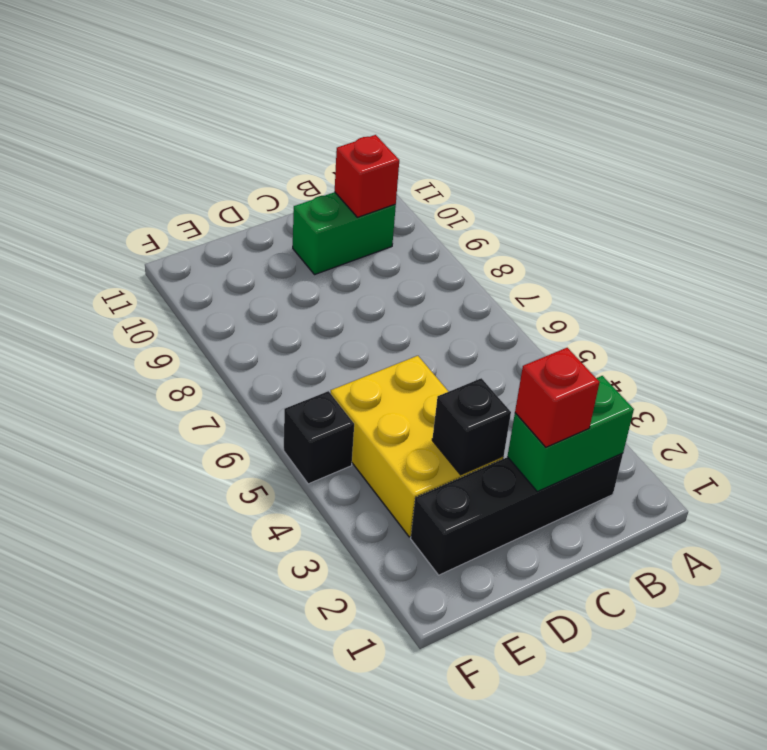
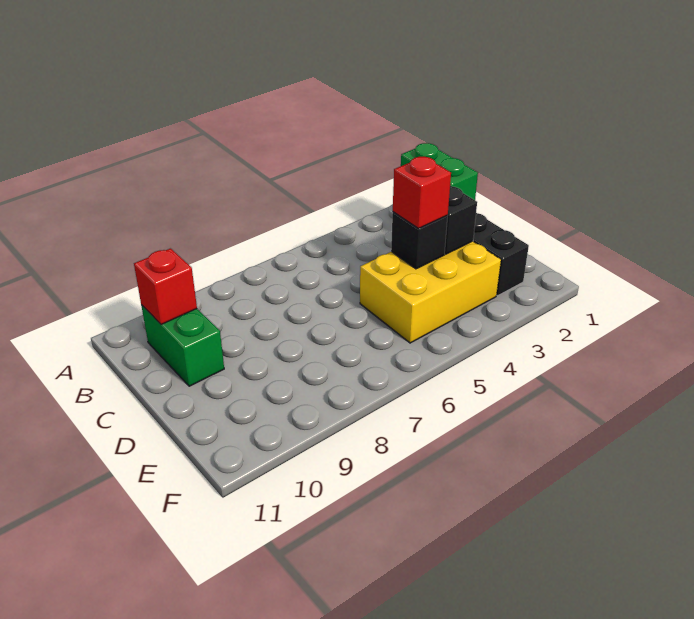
red 1x1 brick [515,348,600,447] -> red 1x1 brick moved to [393,157,451,228]
black 1x1 brick [284,391,354,484] -> black 1x1 brick moved to [391,212,448,269]

